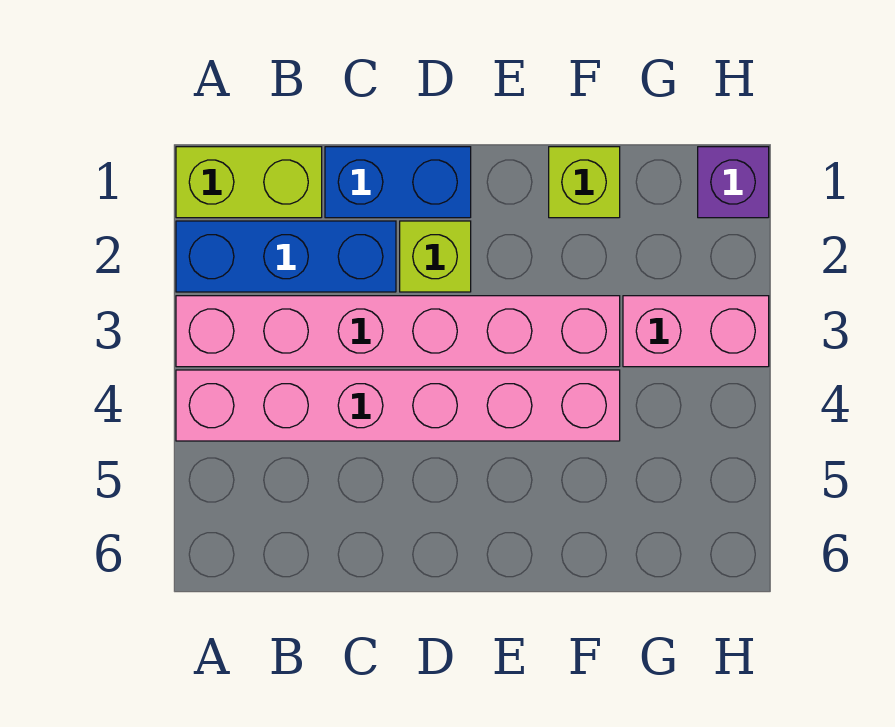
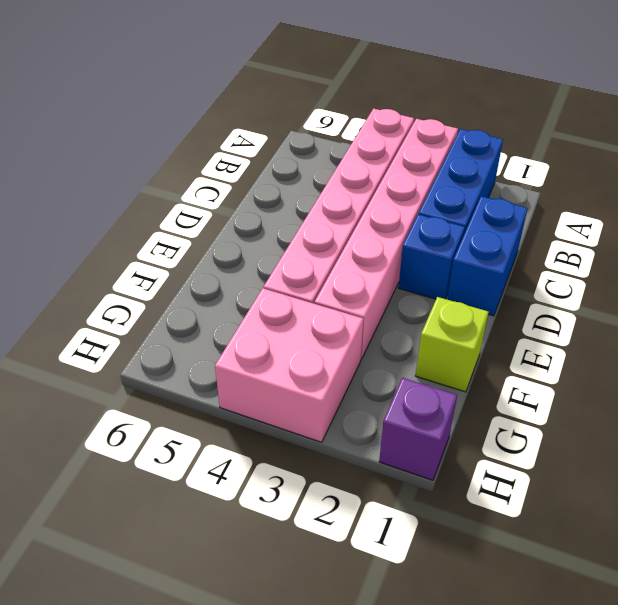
lime 1x2 brick [176,147,322,218] -> none
lime 1x1 brick [400,221,471,292] -> blue 1x1 brick [398,214,465,299]
pink 1x2 brick [623,296,769,367] -> pink 2x2 brick [215,288,363,442]

